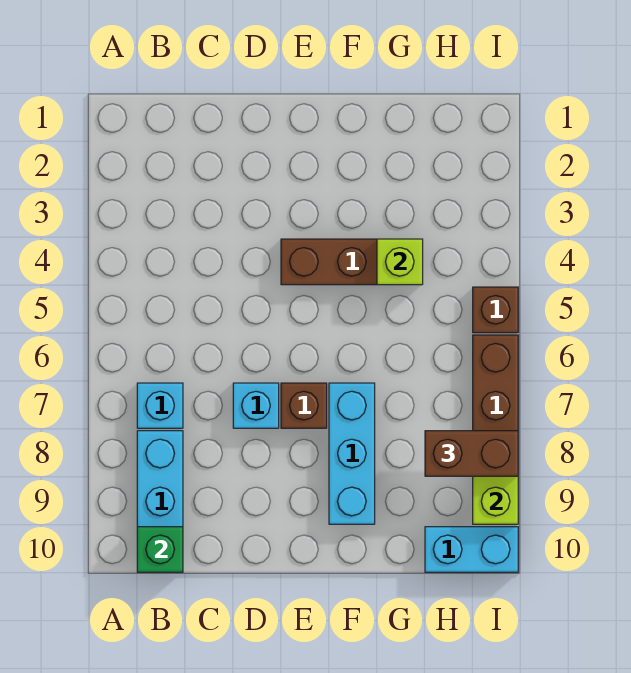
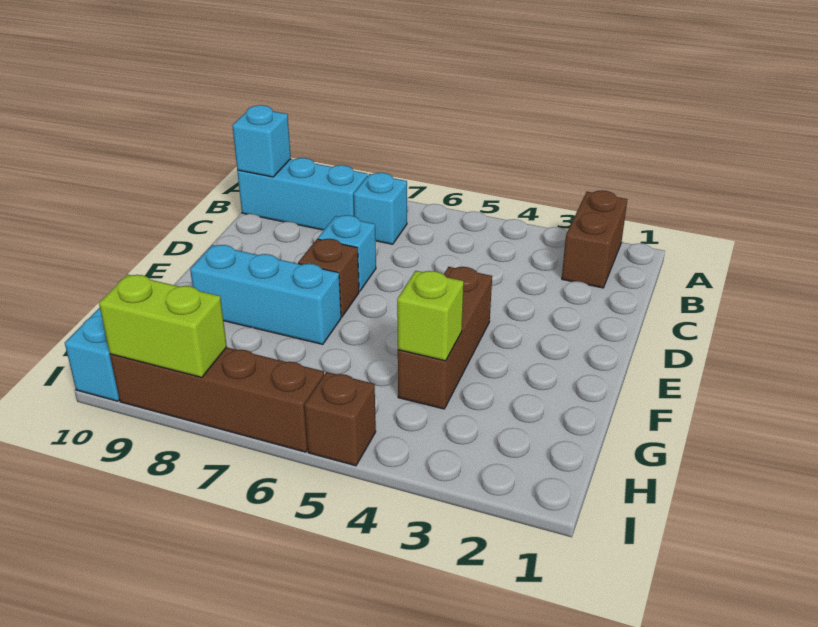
green 1x1 brick [137,527,183,572] -> cyan 1x1 brick [232,105,291,177]
brown 1x2 brick [425,431,518,476] -> brown 1x2 brick moved to [562,190,627,288]

